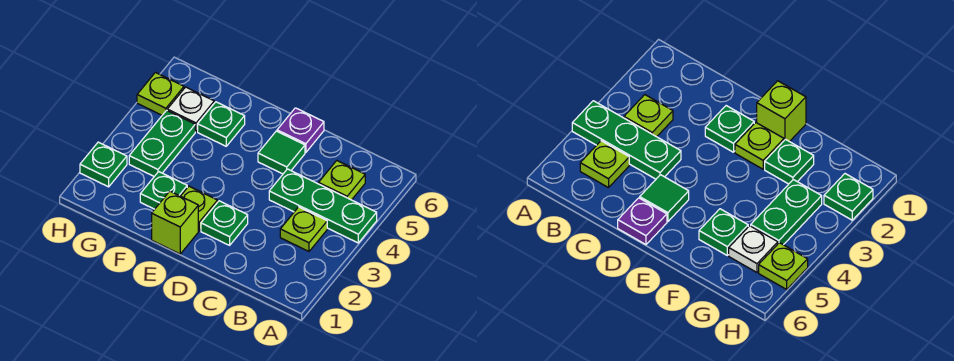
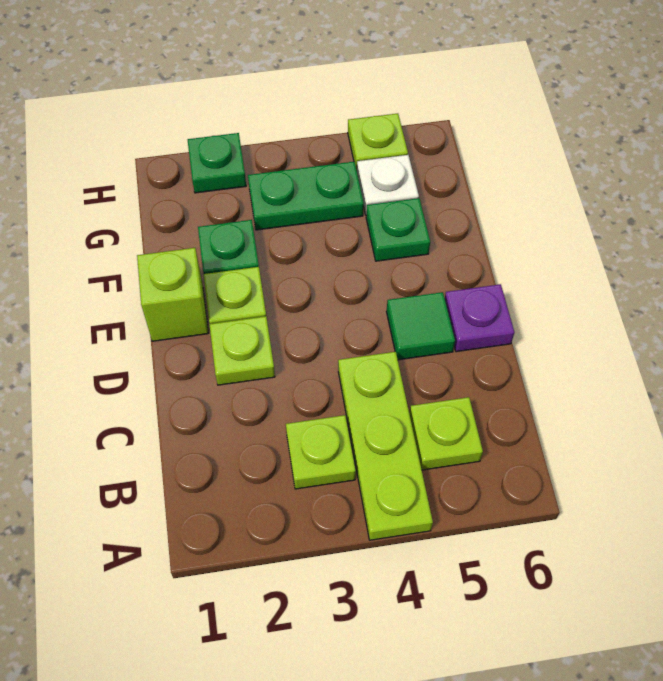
green 1x3 plate [269,169,377,243] -> lime 1x3 plate [338,352,433,540]
green 1x1 plate [201,201,248,245] -> lime 1x1 plate [209,316,275,385]

